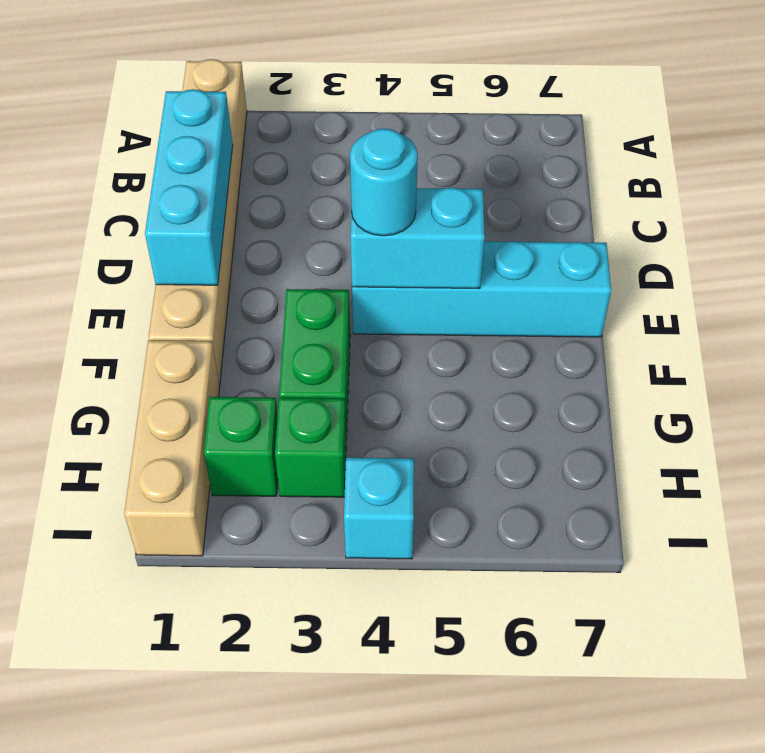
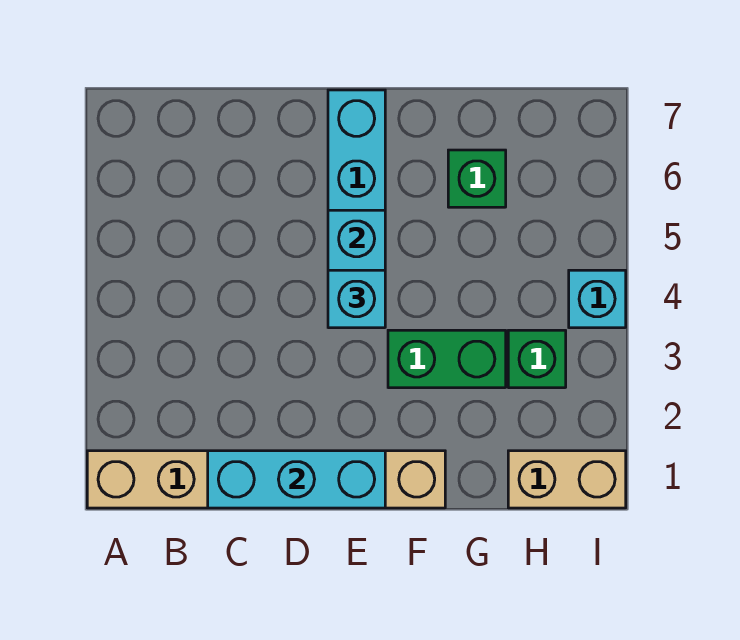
cyan 1x1 round brick [350,129,418,236] -> cyan 1x1 brick [328,270,385,328]
tan 1x3 brick [124,340,220,556] -> tan 1x2 brick [508,451,626,508]
green 1x1 brick [204,397,278,496] -> green 1x1 brick moved to [448,150,506,207]

